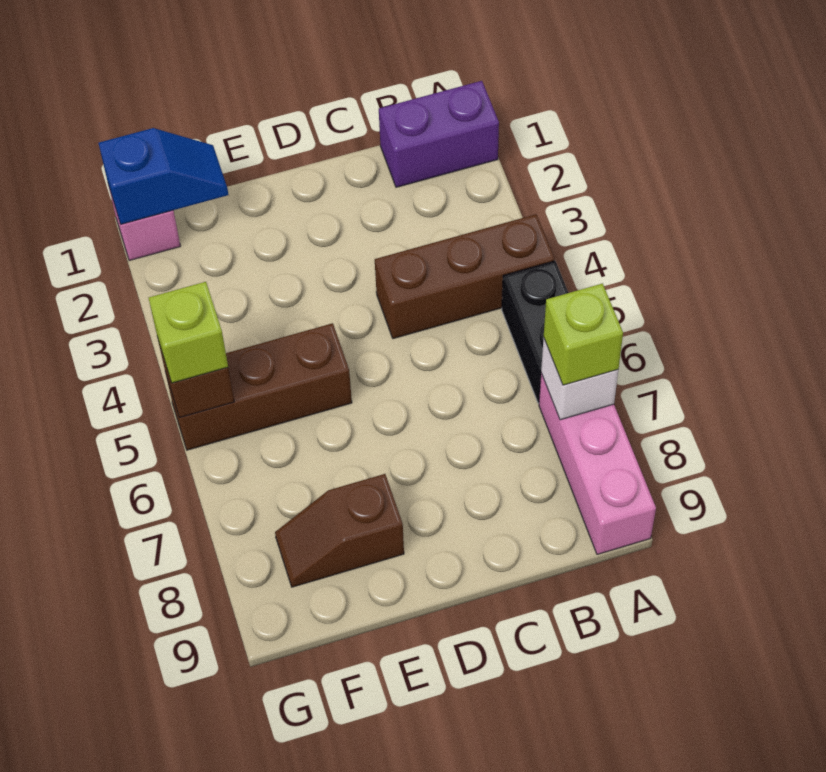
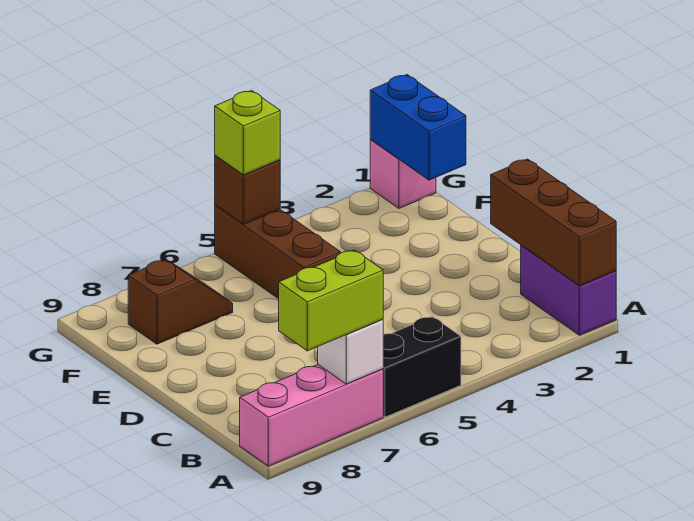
brown 1x3 brick [375,214,554,339] -> brown 1x3 brick moved to [491,159,616,286]
lime 1x1 brick [544,284,623,385] -> lime 1x2 brick [279,250,383,351]
brown 1x2 slope [275,474,404,587] -> brown 1x2 slope turned to [128,260,233,344]
blue 1x2 slope [99,128,228,224] -> blue 1x2 brick [370,75,466,180]

